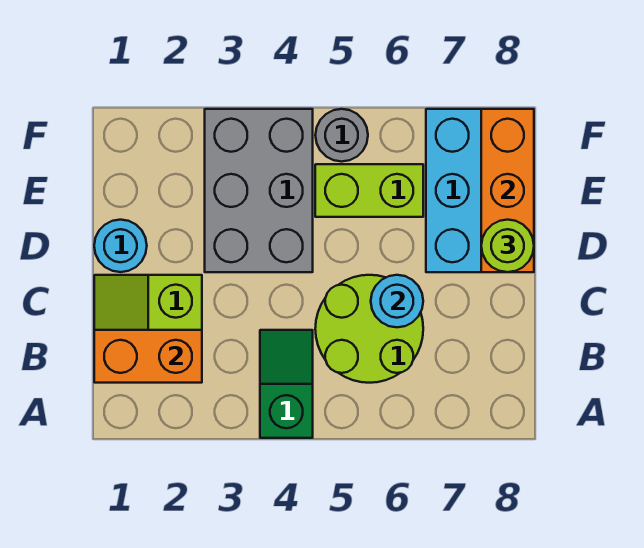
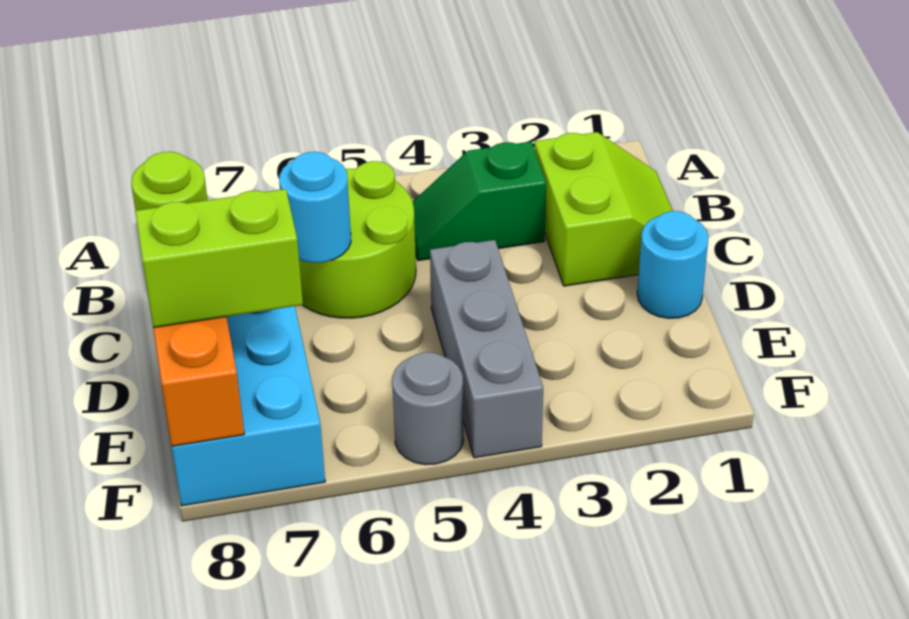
green 1x2 slope [260,330,313,438] -> green 1x2 slope turned to [413,142,546,261]
orange 1x2 brick [94,330,202,383] -> none
grey 2x3 brick [205,109,313,272] -> grey 1x3 brick [430,240,543,458]
lime 1x2 brick [315,164,423,217] -> lime 1x2 brick moved to [135,189,303,328]

